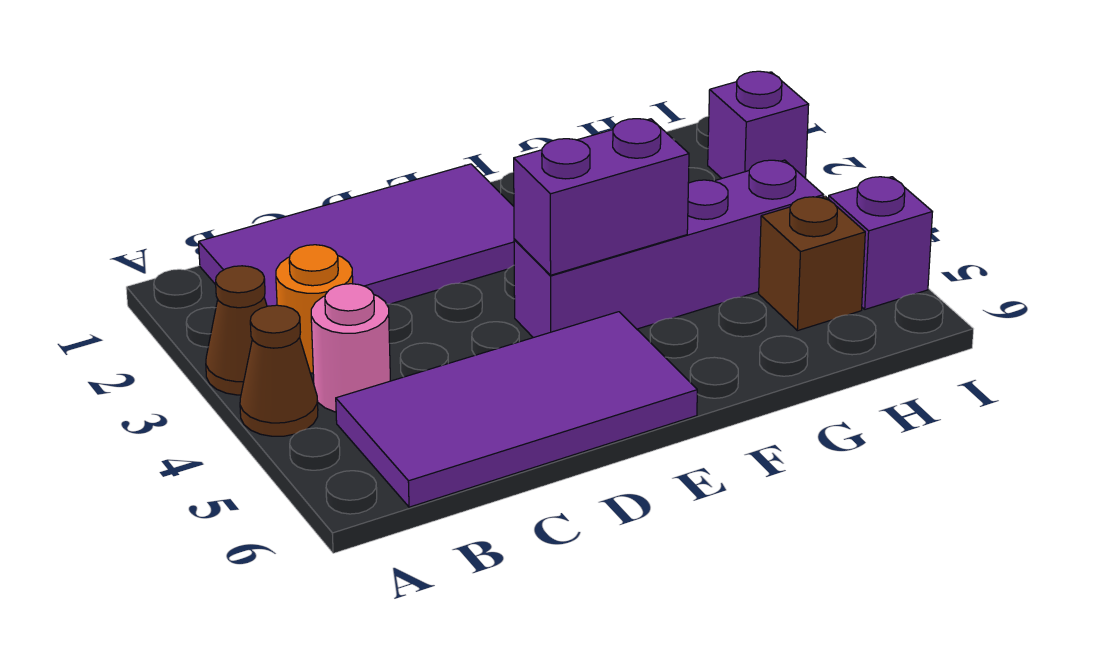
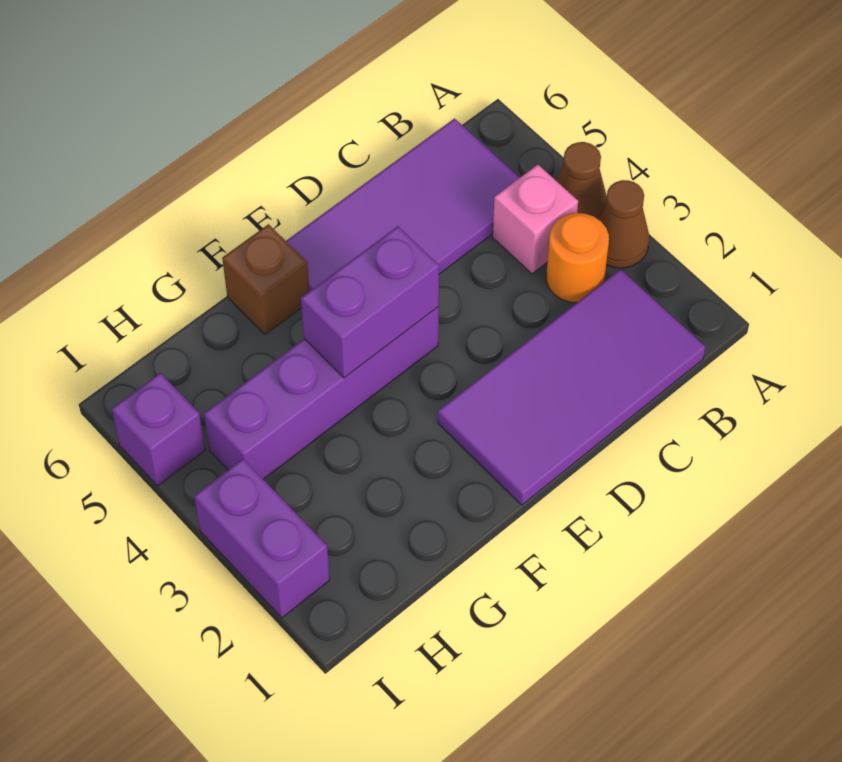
pink 1x1 round brick [311,284,390,412] -> pink 1x1 brick [493,165,578,274]
brown 1x1 brick [759,196,865,331] -> brown 1x1 brick moved to [222,224,309,334]
purple 1x1 brick [708,71,809,179] -> purple 1x2 brick [194,459,330,618]

